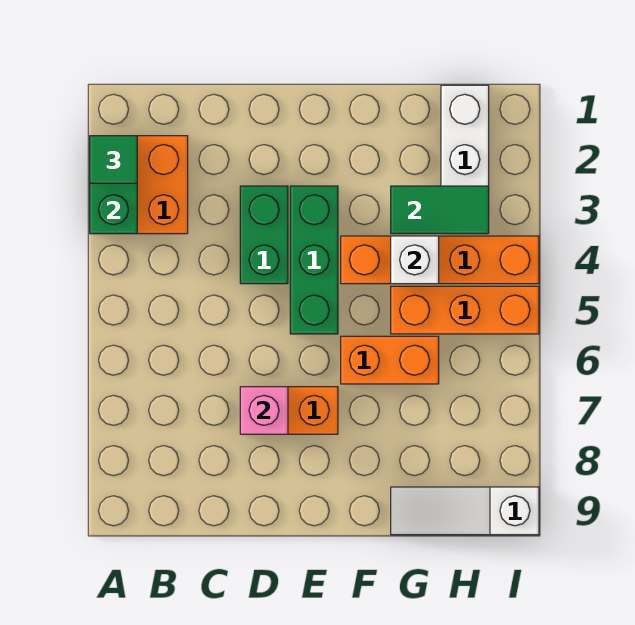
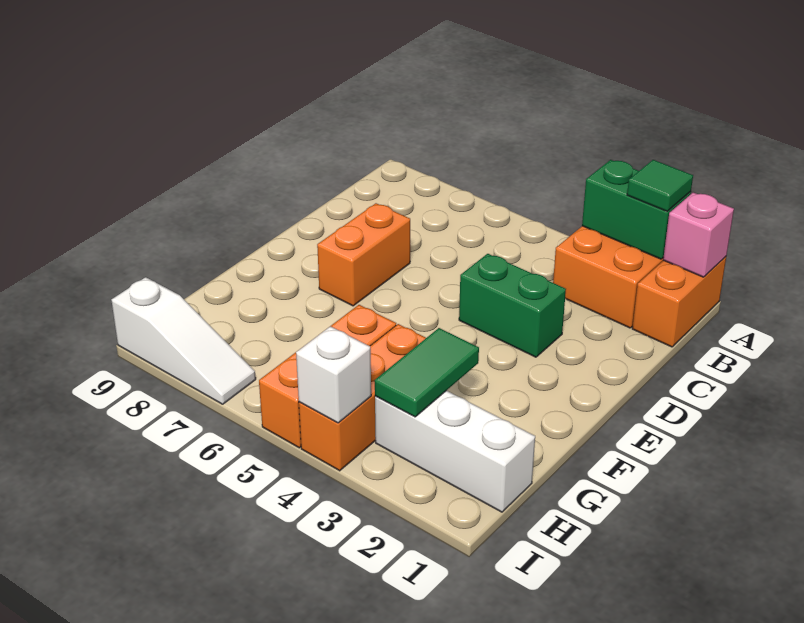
pink 1x1 brick [240,387,288,434] -> pink 1x1 brick moved to [663,192,734,277]
green 1x3 brick [290,186,338,334] -> none
orange 1x4 brick [341,236,539,284] -> orange 1x3 brick [299,324,426,471]
orange 1x2 brick [341,336,439,384] -> orange 1x2 brick moved to [632,257,726,347]
white 1x1 brick [391,236,439,284] -> white 1x1 brick moved to [296,326,371,423]
white 1x3 slope [391,487,539,535] -> white 1x3 slope turned to [111,277,256,404]

